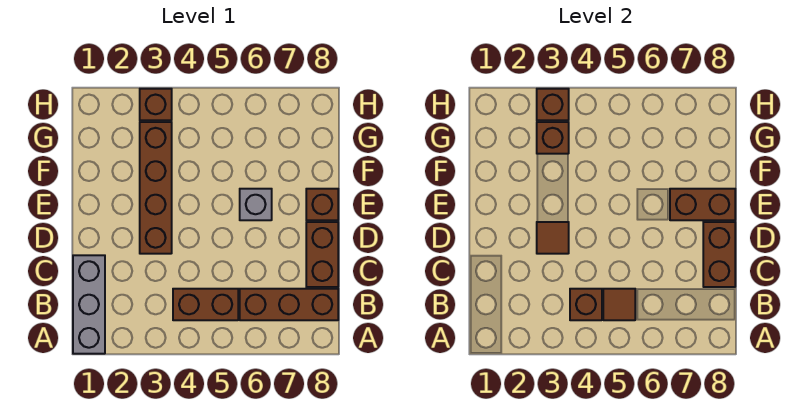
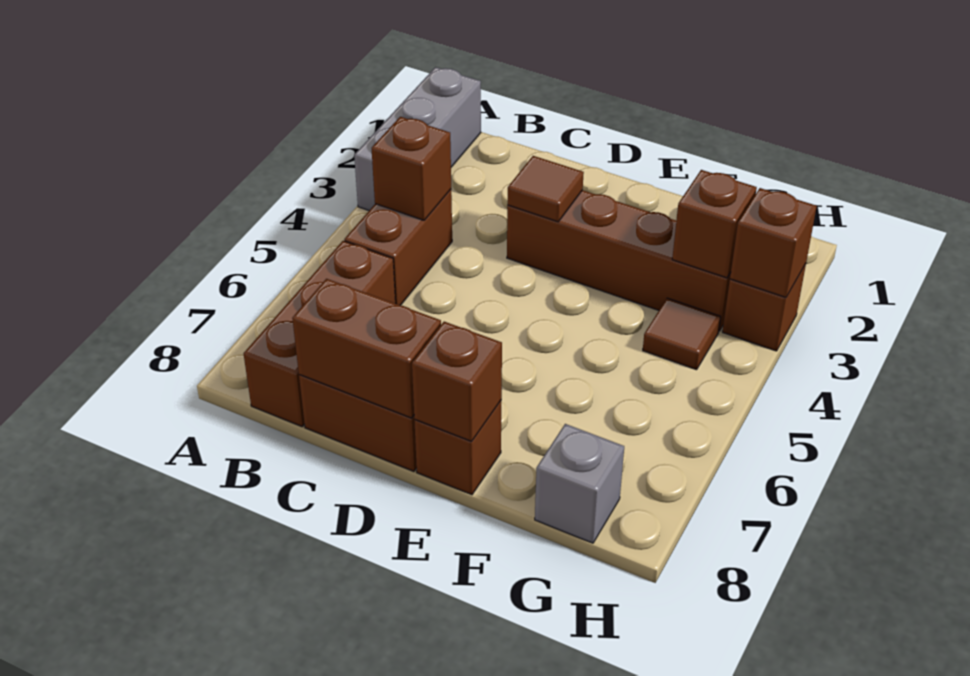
grey 1x3 brick [73,255,105,354] -> grey 1x3 brick turned to [354,67,481,211]
brown 1x1 tile [603,289,635,320] -> brown 1x1 tile moved to [643,298,721,370]
grey 1x1 brick [240,189,272,220] -> grey 1x1 brick moved to [535,424,624,543]
brown 1x2 brick [670,189,735,220] -> brown 1x1 brick [412,322,502,441]

